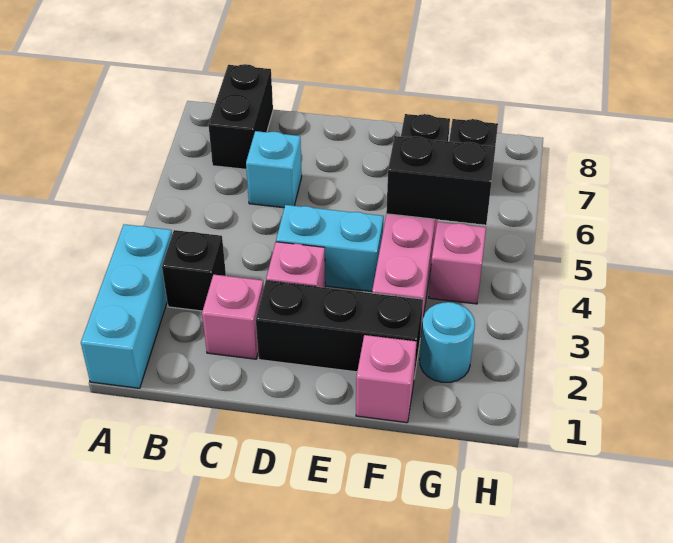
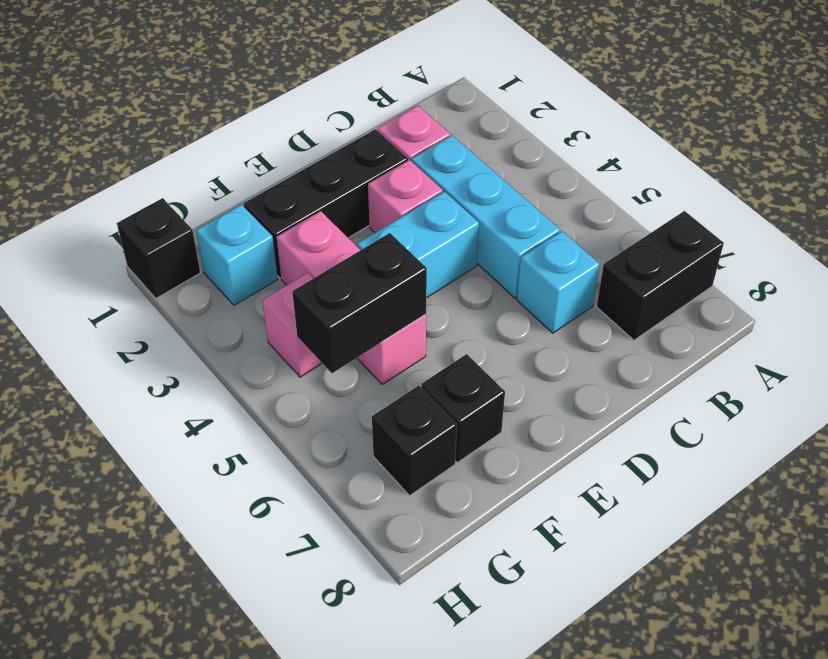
cyan 1x3 brick [81,224,172,388] -> cyan 1x3 brick moved to [412,135,560,298]
black 1x1 brick [162,230,226,311] -> black 1x1 brick moved to [117,198,200,298]
black 1x2 brick [208,64,273,169] -> black 1x2 brick turned to [597,211,724,340]
pink 1x1 brick [356,335,417,423] -> none
cyan 1x1 round brick [420,302,475,382] -> cyan 1x1 brick [196,205,278,305]

